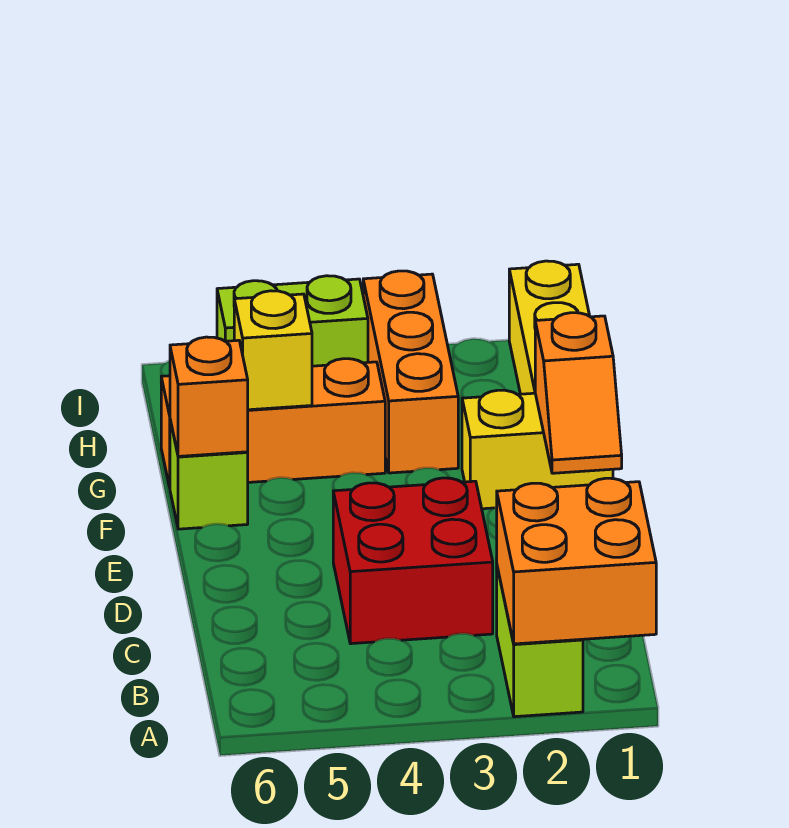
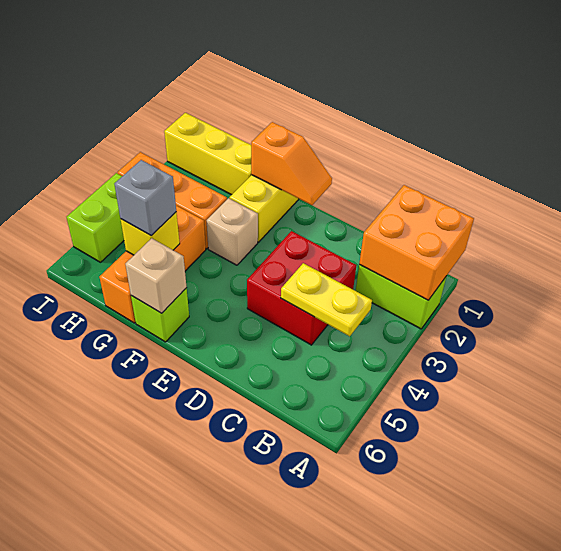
none -> yellow 1x2 plate [281,263,372,336]
none -> tan 1x1 brick [206,198,258,265]
orange 1x1 brick [170,337,248,456] -> tan 1x1 brick [125,238,187,313]
none -> grey 1x1 brick [115,160,176,235]

